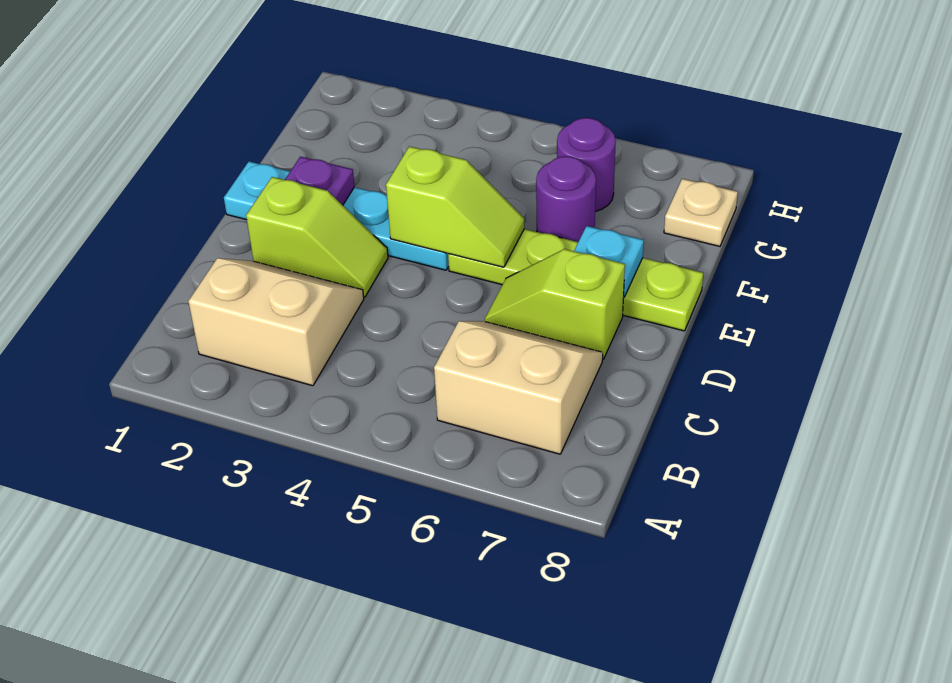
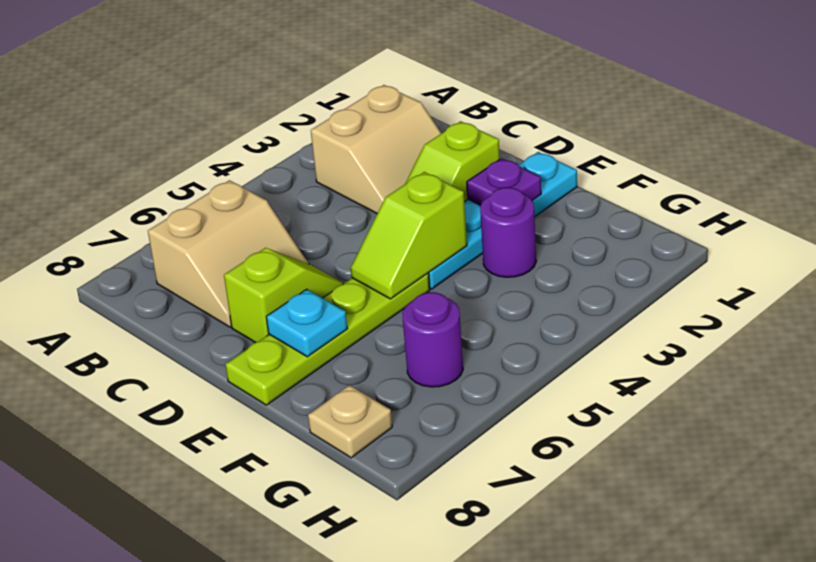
purple 1x1 round brick [536,156,596,242] -> purple 1x1 round brick moved to [480,188,536,277]

